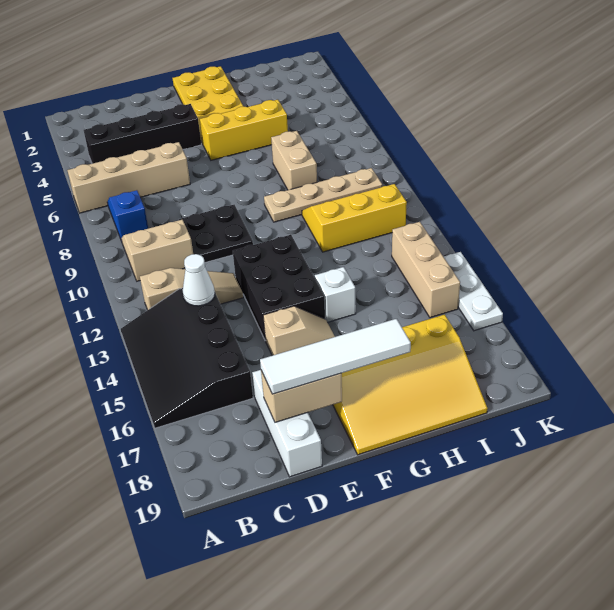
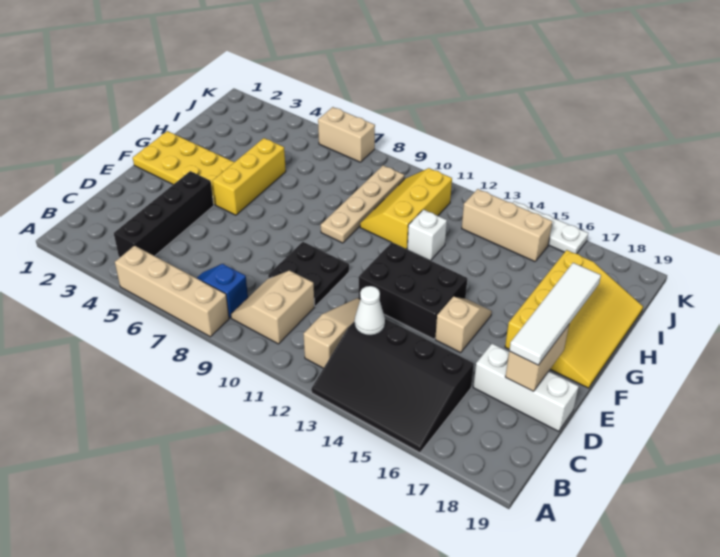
tan 1x4 brick [67,142,190,213] -> tan 1x4 brick turned to [115,245,229,337]
white 1x1 brick [315,267,356,322] -> white 1x1 brick moved to [407,210,447,260]
tan 1x2 brick [271,131,317,190] -> tan 1x2 brick moved to [318,107,375,162]

